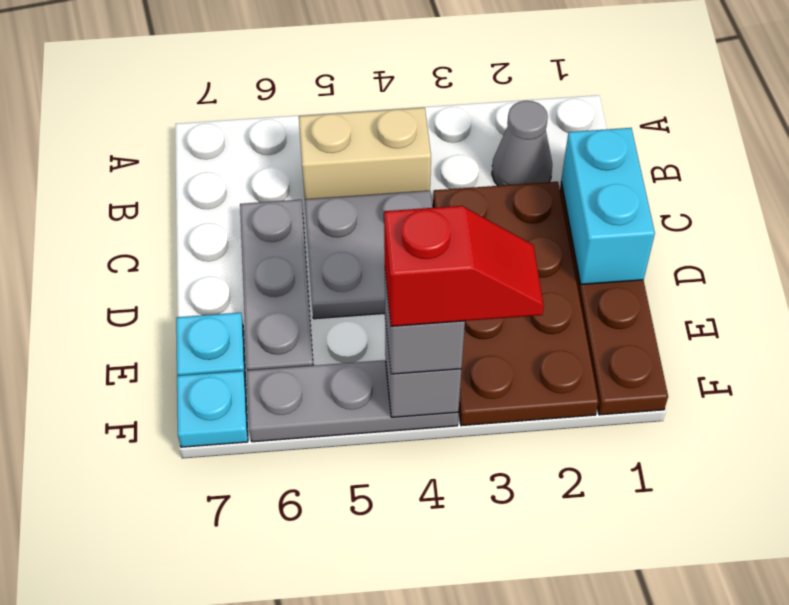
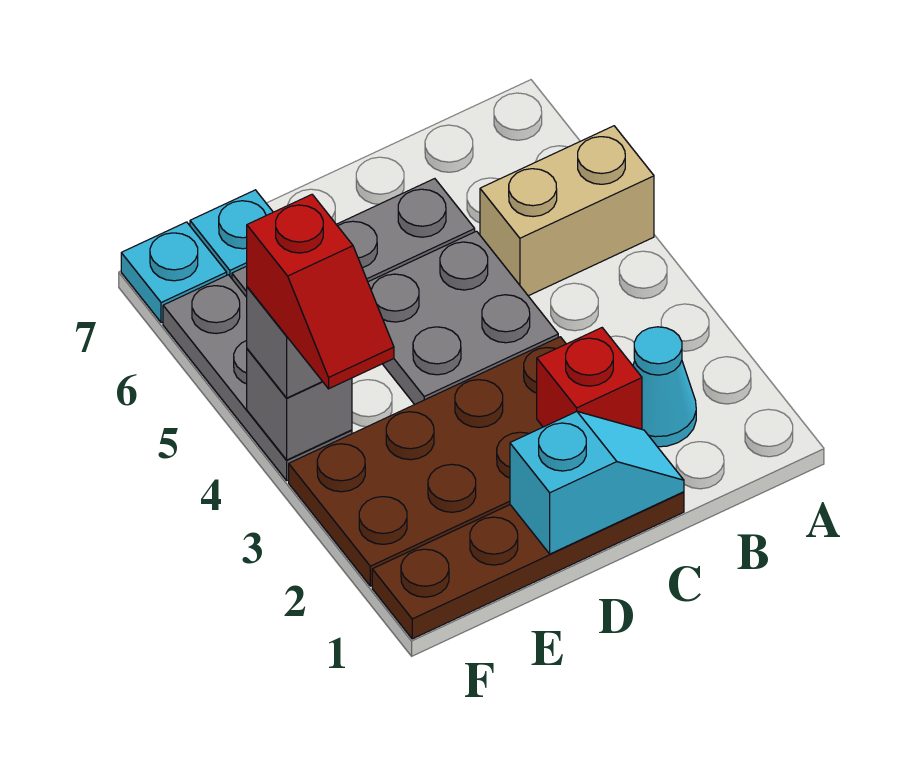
grey 1x1 cone [492,101,552,186] -> cyan 1x1 cone [633,327,696,447]
tan 1x2 brick [299,108,431,199] -> tan 1x2 brick turned to [480,126,654,296]
cyan 1x2 brick [561,128,655,285] -> cyan 1x2 slope [510,412,684,554]
none -> red 1x1 brick [537,328,642,429]

